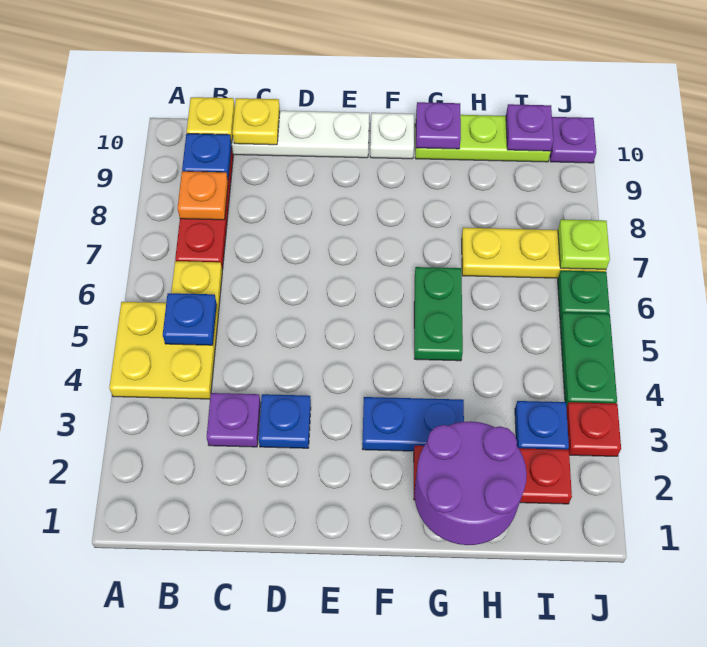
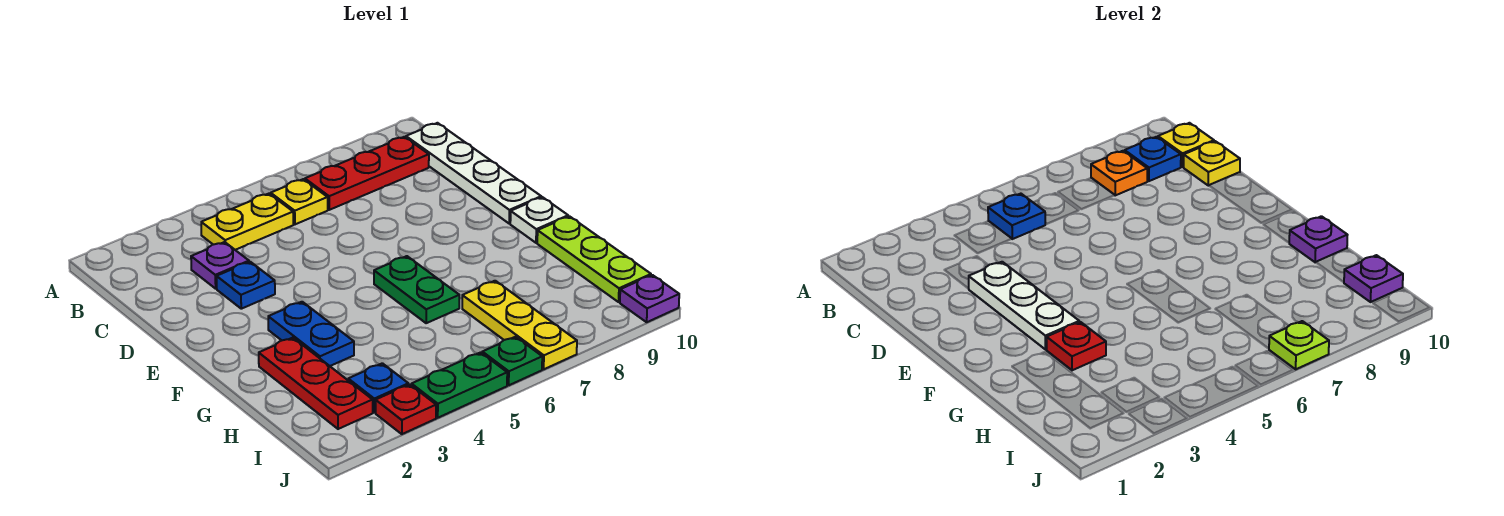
yellow 2x2 plate [109,302,219,399] -> yellow 1x2 plate [201,194,293,250]
none -> white 1x3 plate [969,262,1079,349]
purple 2x2 round brick [414,421,527,545] -> none
none -> red 1x1 plate [1046,322,1106,370]
green 1x2 plate [414,267,463,361] -> green 1x2 plate turned to [374,256,459,323]

